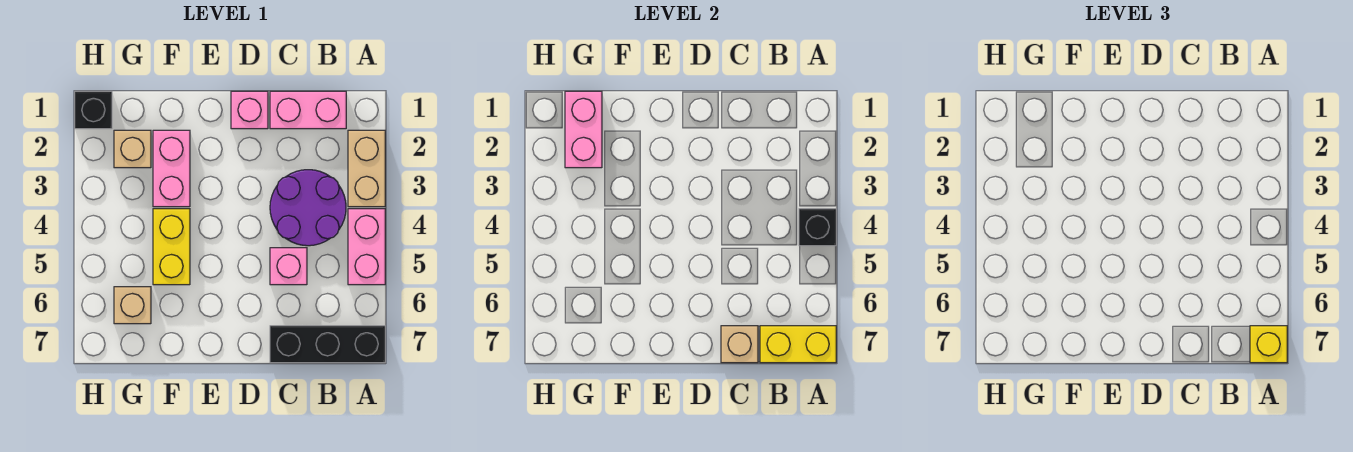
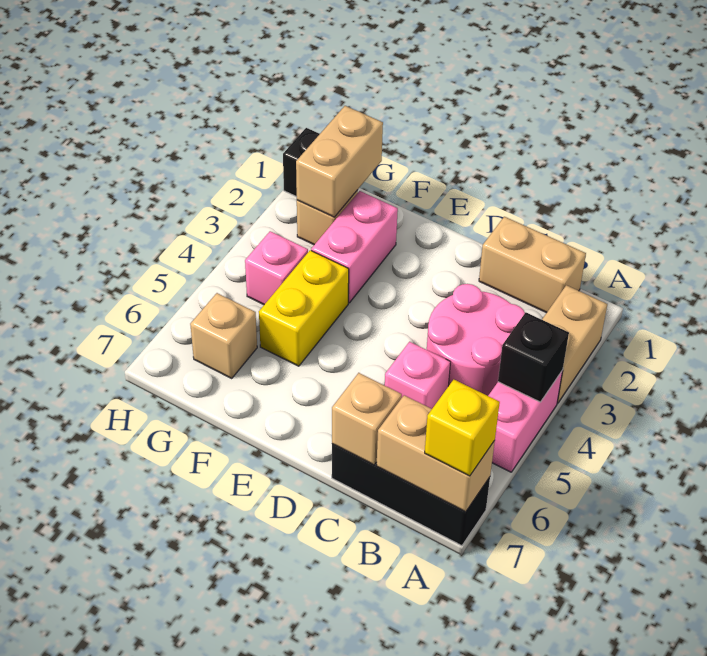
yellow 1x2 brick [760,326,836,363] -> tan 1x2 brick [377,395,495,512]
pink 1x2 brick [270,91,346,129] -> tan 1x2 brick [479,217,586,313]
purple 2x2 round brick [270,170,346,246] -> pink 2x2 round brick [427,284,525,396]
pink 1x1 brick [231,91,268,129] -> pink 1x1 brick moved to [245,231,308,305]
pink 1x2 brick [565,91,602,168] -> tan 1x2 brick [296,106,383,217]

